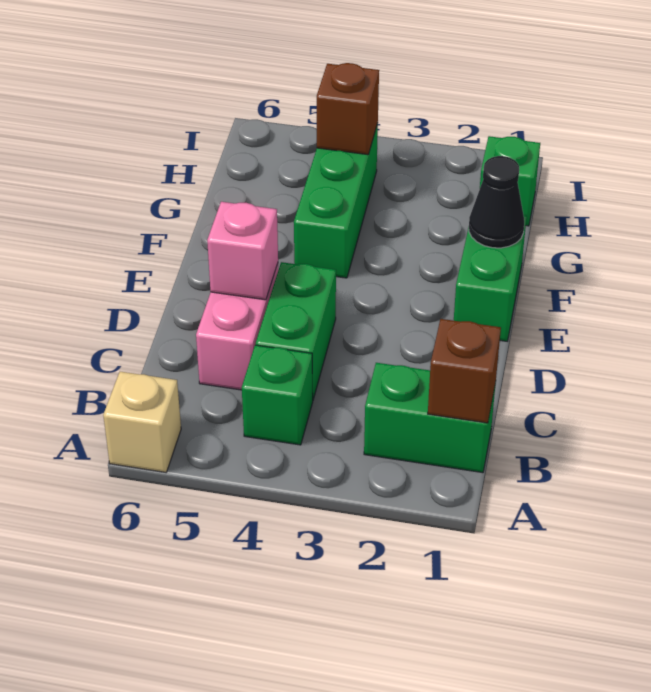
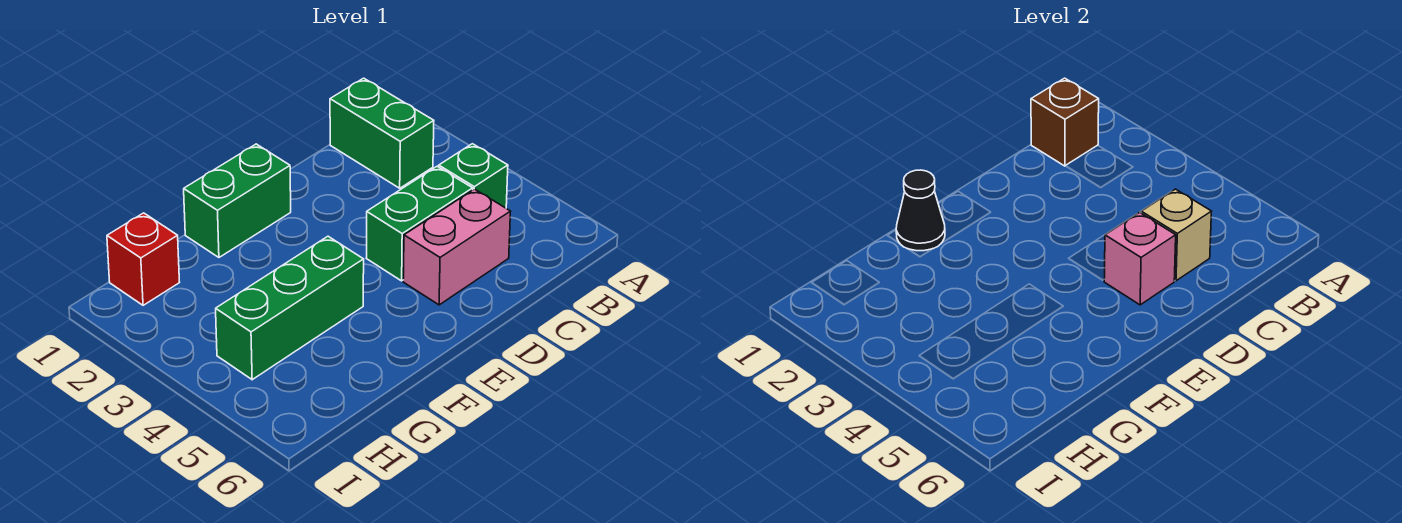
tan 1x1 brick [103,372,181,472] -> tan 1x1 brick moved to [1141,189,1212,281]
green 1x1 brick [480,136,540,226] -> red 1x1 brick [107,213,180,305]
brown 1x1 brick [316,63,379,155] -> none

